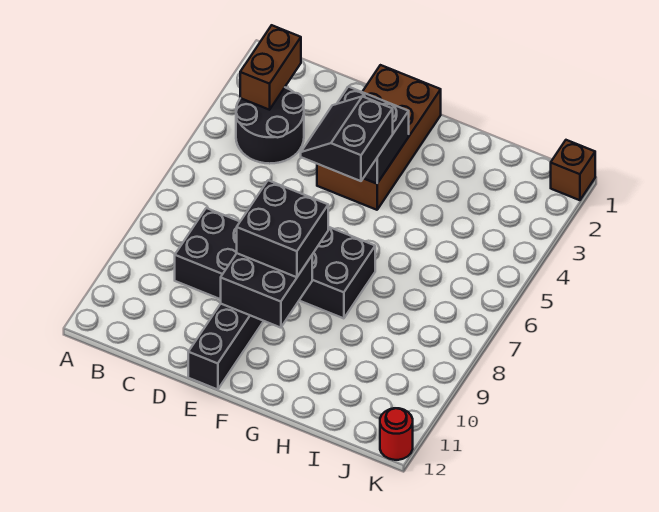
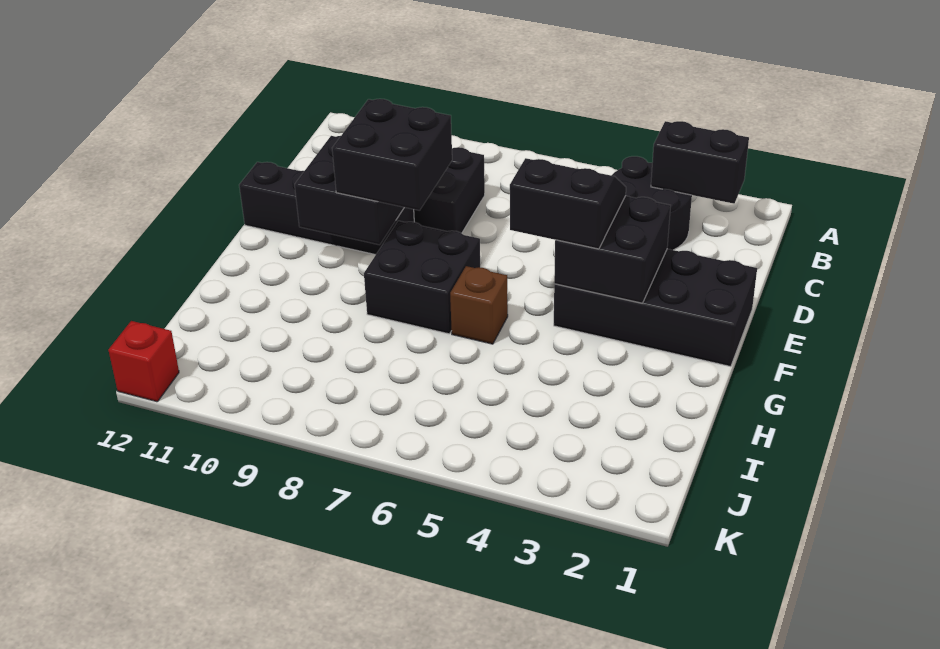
brown 1x2 brick [240,25,301,110] -> black 1x2 brick [651,121,749,204]
brown 2x4 brick [317,65,441,210] -> black 2x4 brick [554,249,757,367]
brown 1x1 brick [551,140,595,200] -> brown 1x1 brick moved to [450,266,508,344]
red 1x1 round brick [380,408,413,460] -> red 1x1 brick [108,321,179,402]

